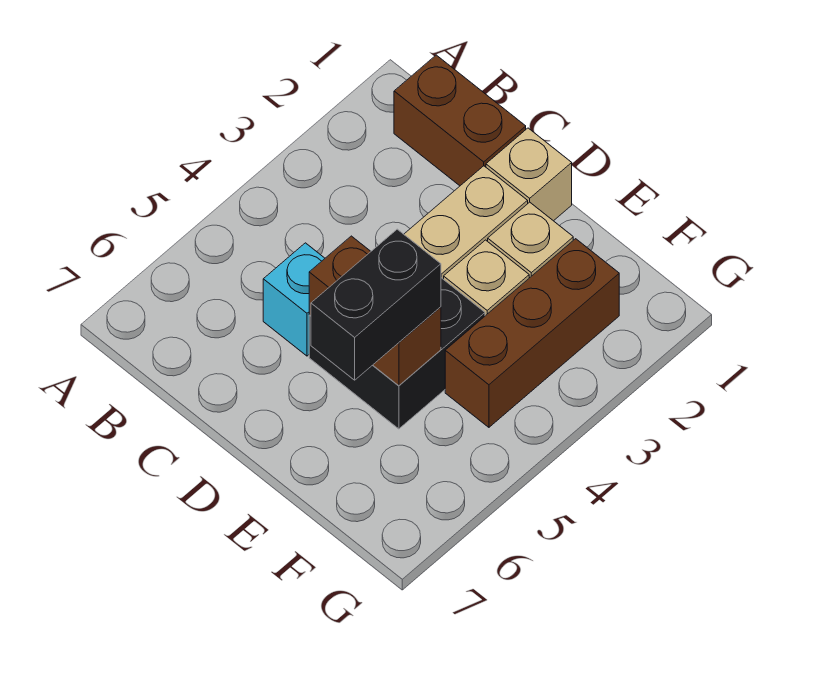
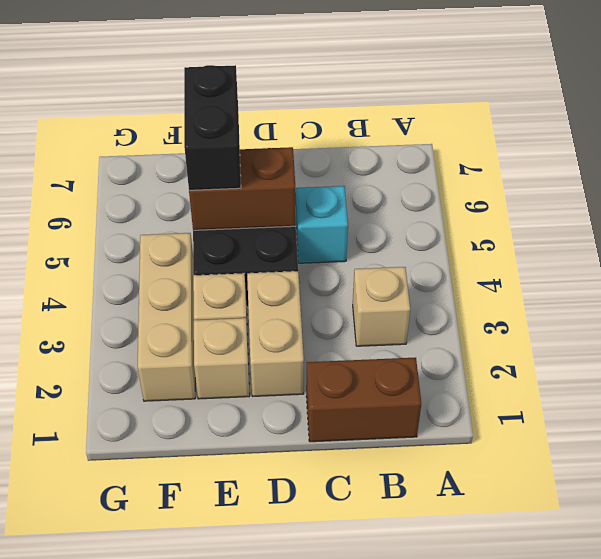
tan 1x1 brick [486,128,572,221] -> tan 1x1 brick moved to [353,267,410,346]
brown 1x3 brick [445,239,619,427] -> tan 1x3 brick [138,233,195,401]

